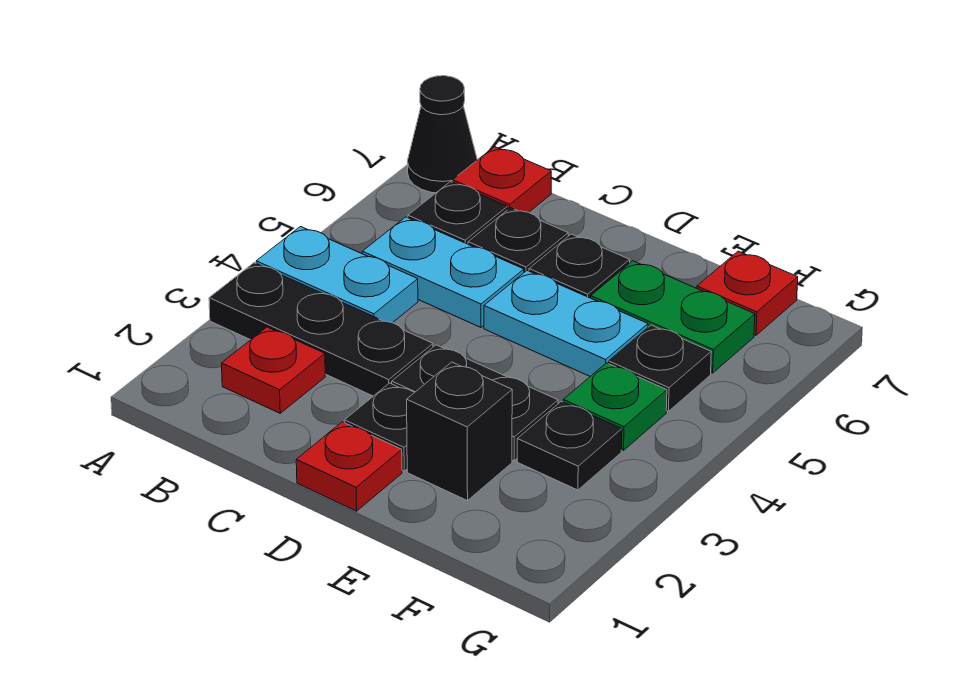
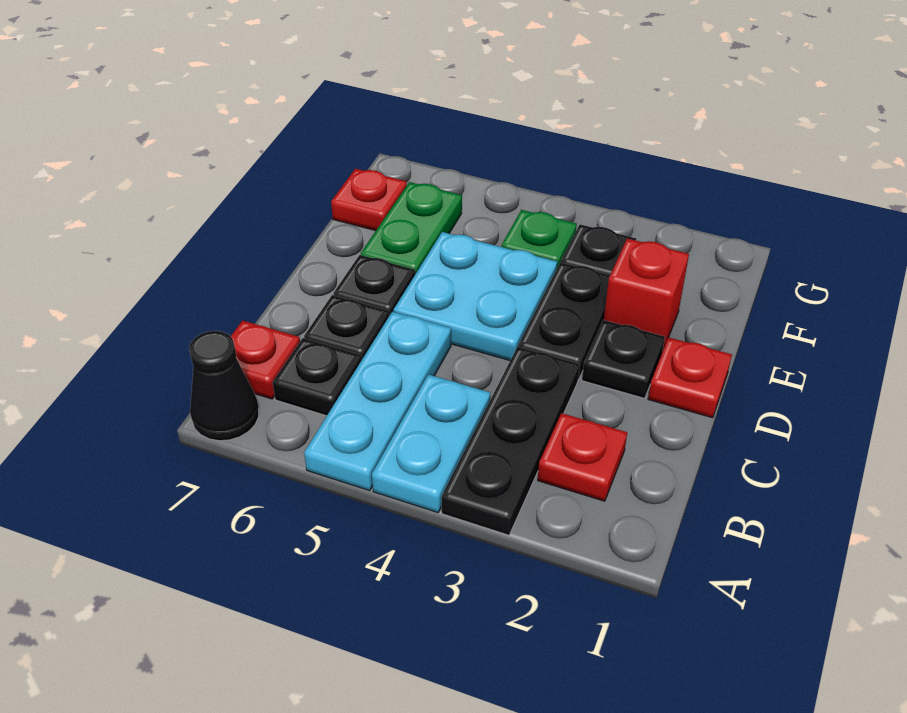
cyan 1x2 plate [362,217,524,327] -> cyan 1x3 plate [304,312,451,491]
cyan 1x2 plate [484,271,648,376] -> cyan 2x2 plate [393,232,557,360]
black 1x1 brick [407,362,512,501] -> red 1x1 brick [604,239,689,349]
black 1x1 plate [609,325,711,411] -> none

